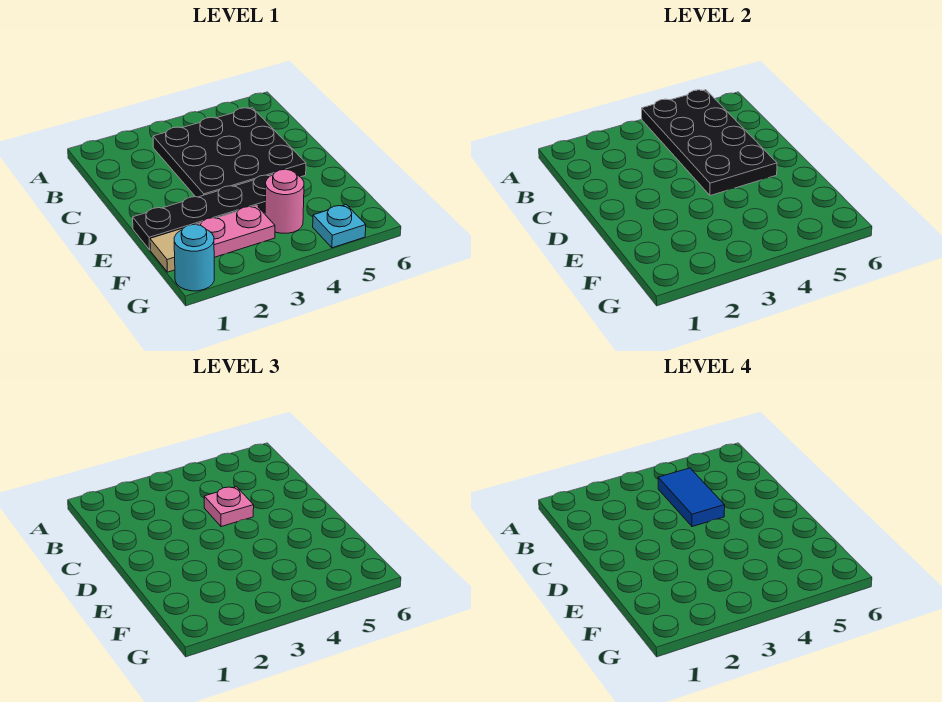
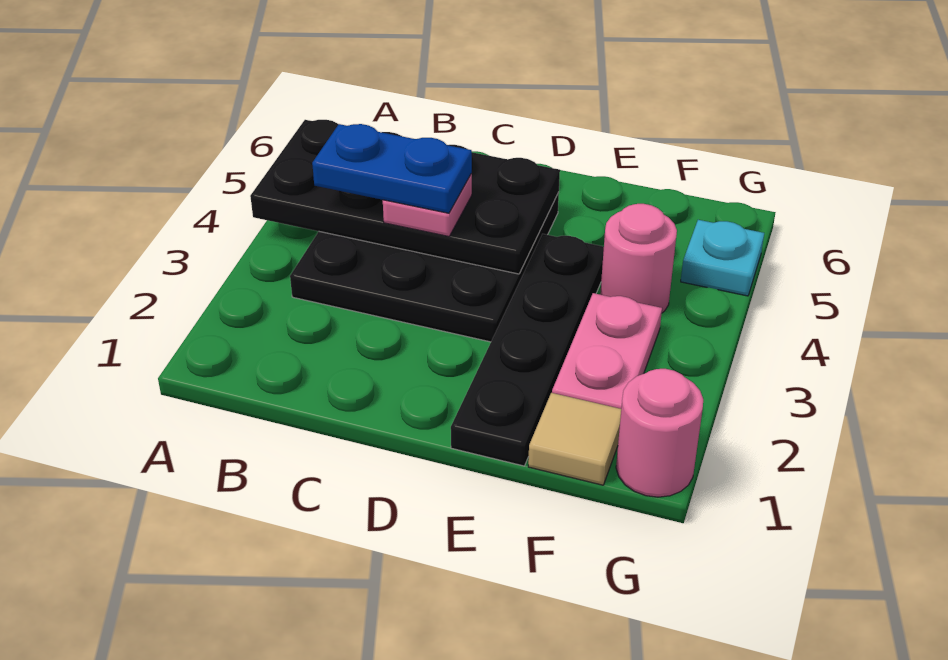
blue 1x2 tile [658,468,725,527] -> blue 1x2 plate [312,124,472,213]
cyan 1x1 round brick [174,224,214,291] -> pink 1x1 round brick [616,369,703,497]

